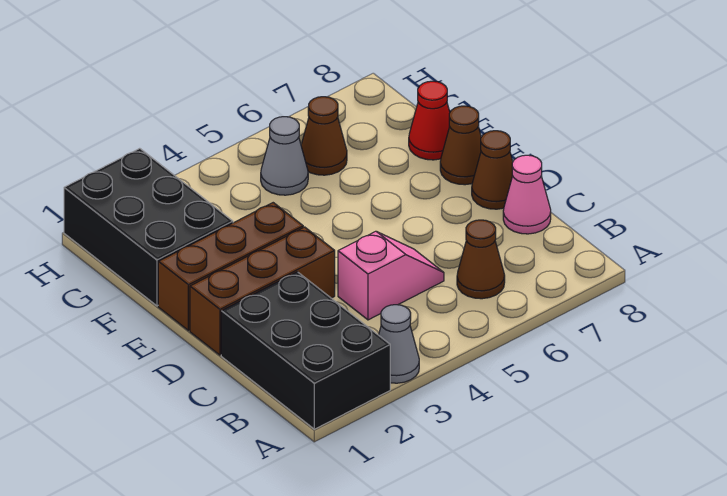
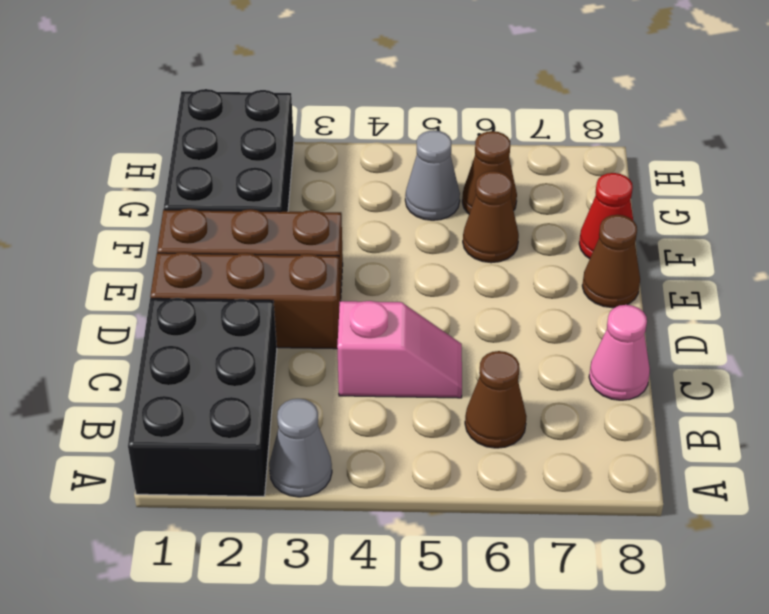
brown 1x1 cone [472,131,513,209] -> brown 1x1 cone moved to [463,171,519,263]

